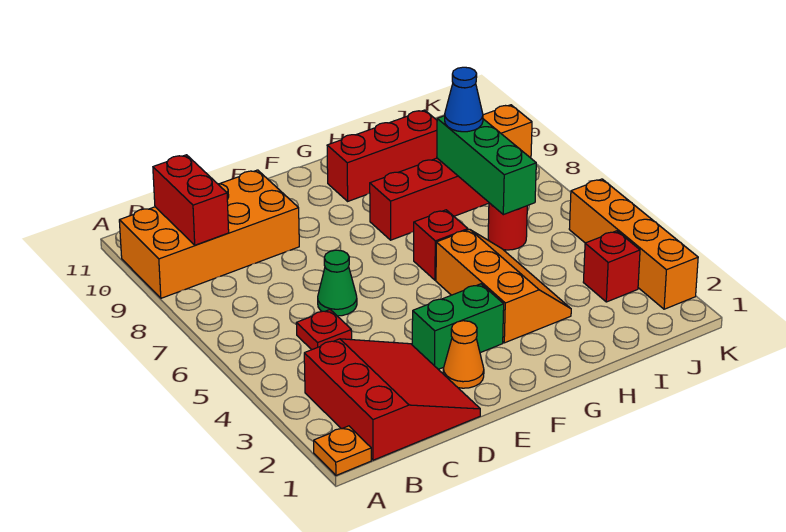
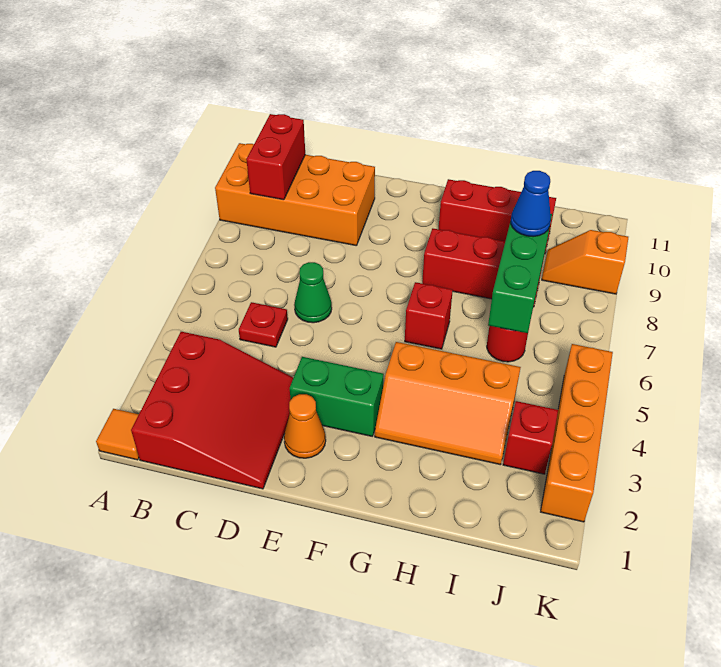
orange 1x1 plate [314,426,371,475] -> orange 1x1 tile [96,409,139,460]
orange 2x3 slope [436,229,571,343] -> orange 2x3 slope turned to [375,342,521,465]

